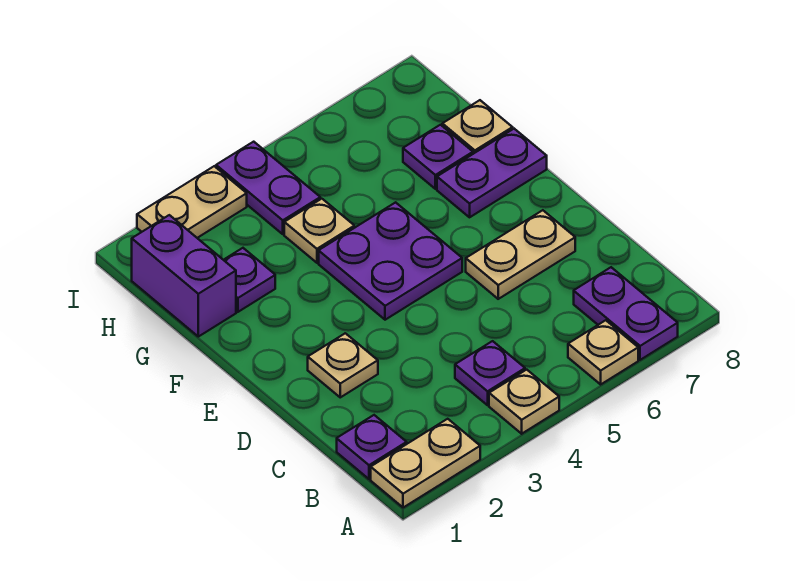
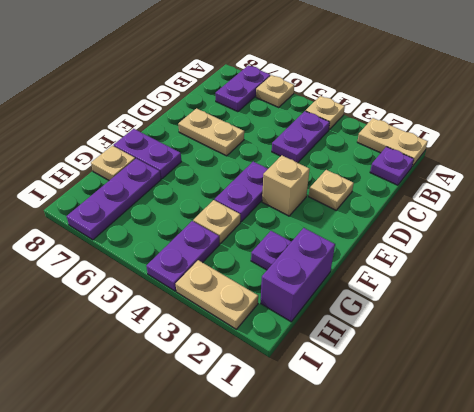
purple 1x1 plate [455,341,525,405] -> purple 1x2 plate [272,111,330,163]
none -> tan 1x1 brick [262,155,309,216]
purple 2x2 plate [319,202,462,320] -> purple 1x2 plate [215,162,268,222]
purple 1x1 plate [403,125,473,189] -> purple 1x3 plate [67,158,161,240]

